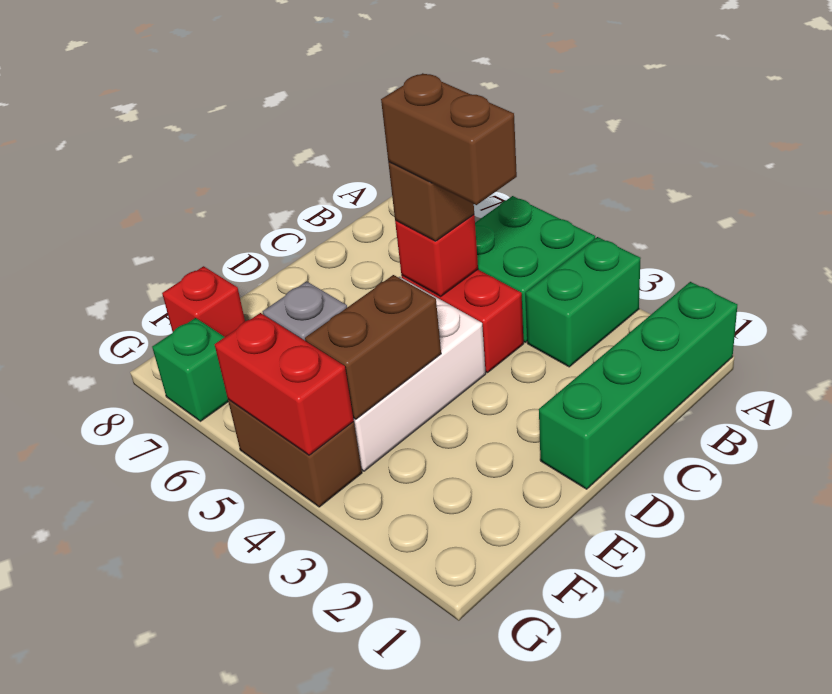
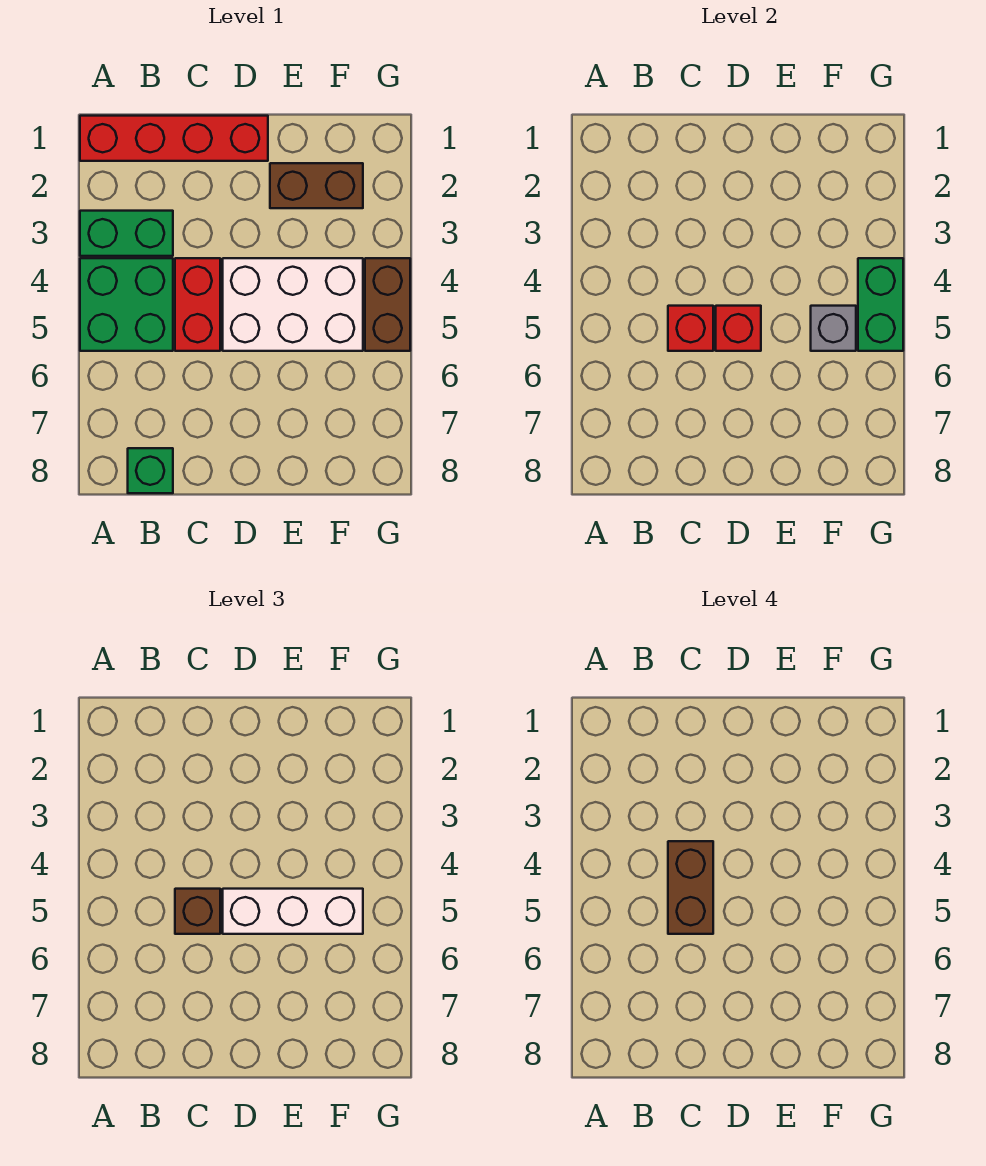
green 1x4 brick [539,282,737,489] -> red 1x4 brick [80,116,268,161]
none -> white 1x3 brick [223,889,363,934]
brown 1x2 brick [305,275,441,419] -> brown 1x2 brick moved to [270,163,363,208]
red 1x1 brick [162,266,245,337] -> red 1x1 brick moved to [716,306,761,351]
red 1x2 brick [215,313,354,455] -> green 1x2 brick [858,258,903,351]
green 1x1 brick [152,318,228,421] -> green 1x1 brick moved to [128,448,173,493]

